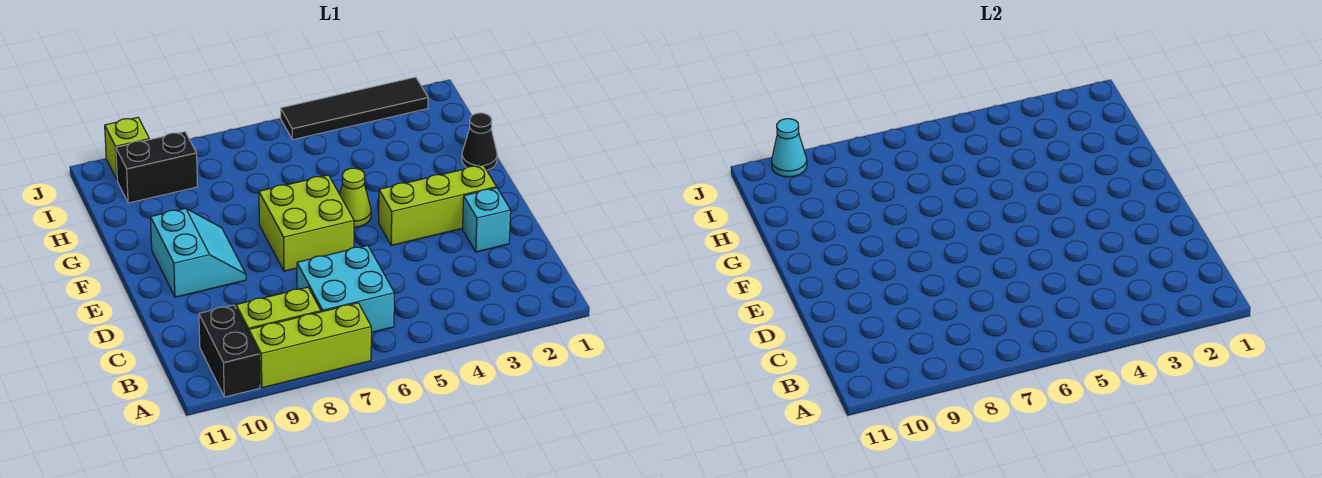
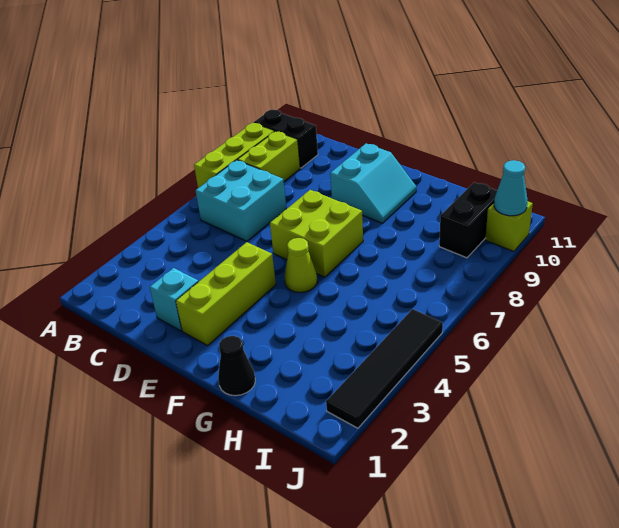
cyan 2x2 slope [150,208,246,297] -> cyan 2x2 slope turned to [330,144,416,223]

